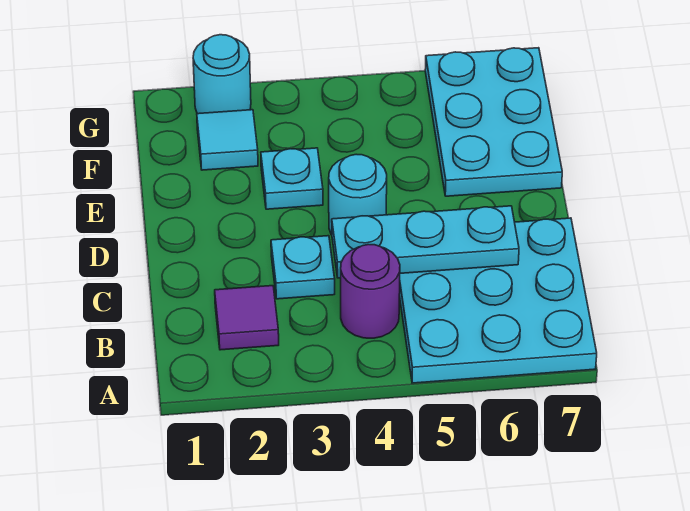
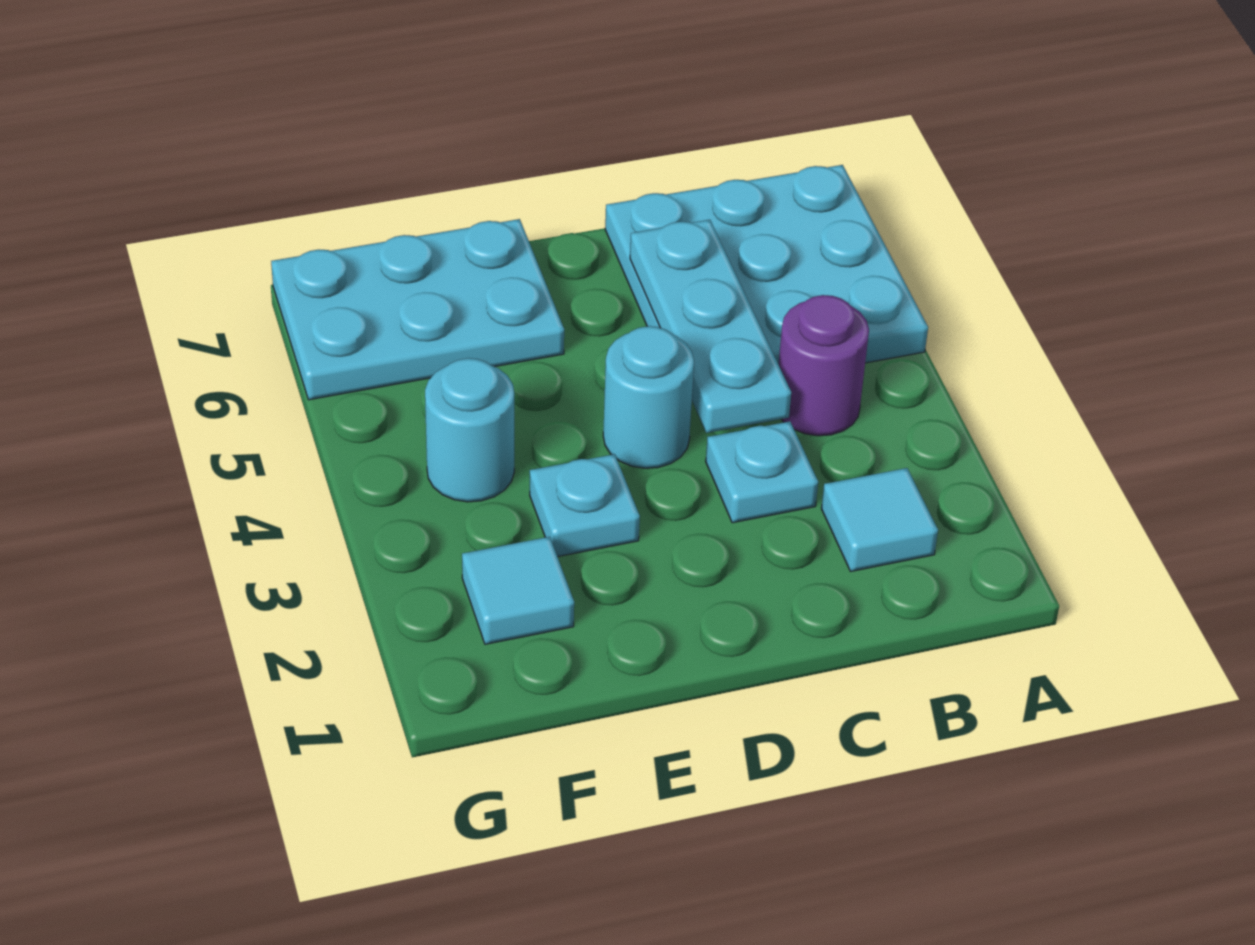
purple 1x1 tile [215,286,279,350] -> cyan 1x1 tile [821,468,938,571]
cyan 1x1 round brick [193,35,251,114] -> cyan 1x1 round brick moved to [425,358,514,502]

